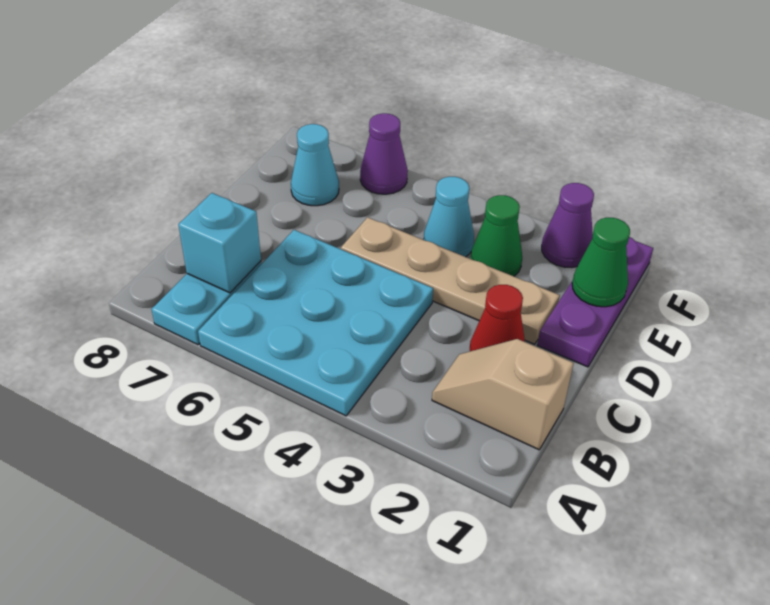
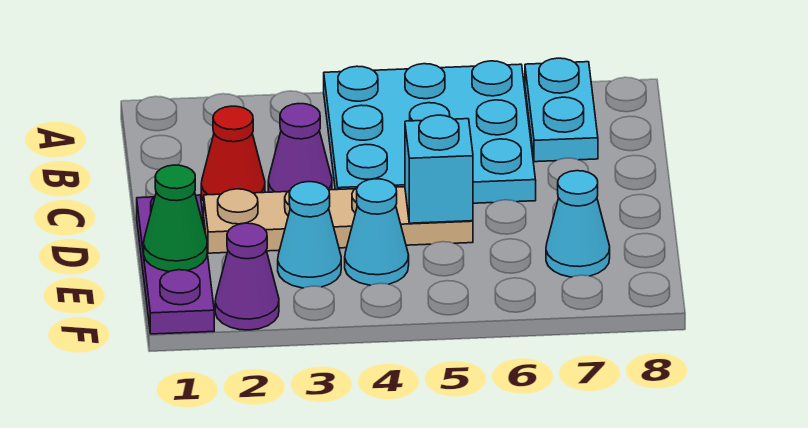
tan 1x2 slope [432,339,573,450] -> none
cyan 1x1 brick [178,193,261,293] -> cyan 1x1 brick moved to [405,115,473,223]
green 1x1 cone [471,195,522,276] -> cyan 1x1 cone [278,182,341,288]
purple 1x1 cone [360,113,408,194] -> purple 1x1 cone moved to [268,104,332,192]

